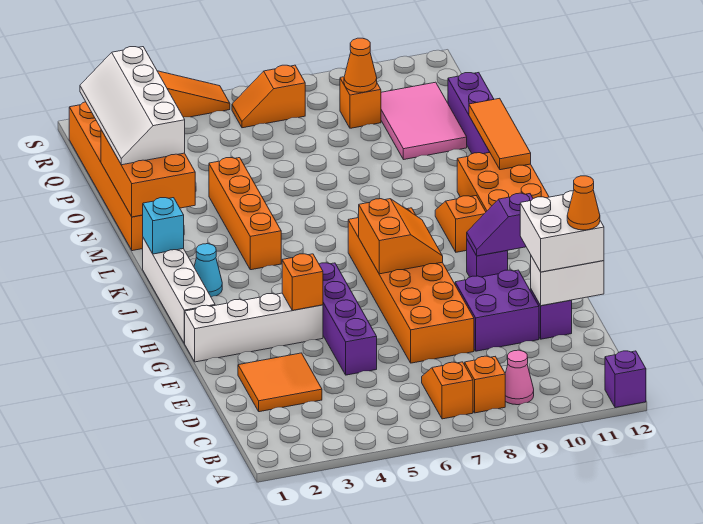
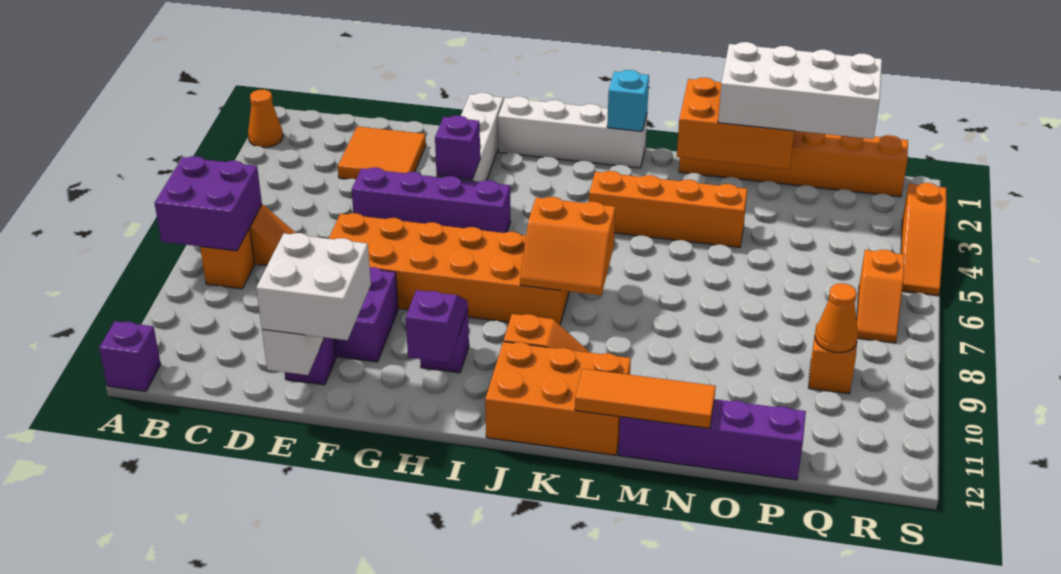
none -> purple 2x2 brick [155,156,262,251]
pink 1x1 cone [505,350,534,405] -> none
orange 1x1 cone [567,176,600,230] -> orange 1x1 cone moved to [248,90,283,147]
orange 1x1 brick [282,254,323,310] -> purple 1x1 brick [435,116,480,179]
orange 2x2 slope [359,199,443,274] -> orange 2x2 slope moved to [520,197,615,295]
cyan 1x1 cone [194,244,222,297] -> none
white 2x4 slope [80,47,185,165] -> white 2x4 brick [718,42,882,139]
pink 2x3 tile [381,82,467,160] -> none
orange 1x2 slope [232,65,305,128] -> orange 1x2 slope turned to [857,250,904,343]

